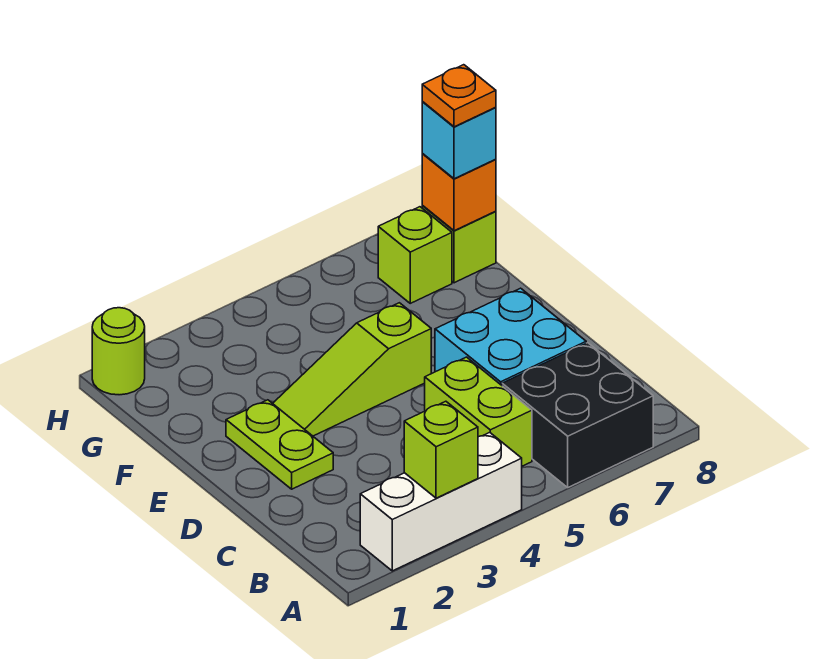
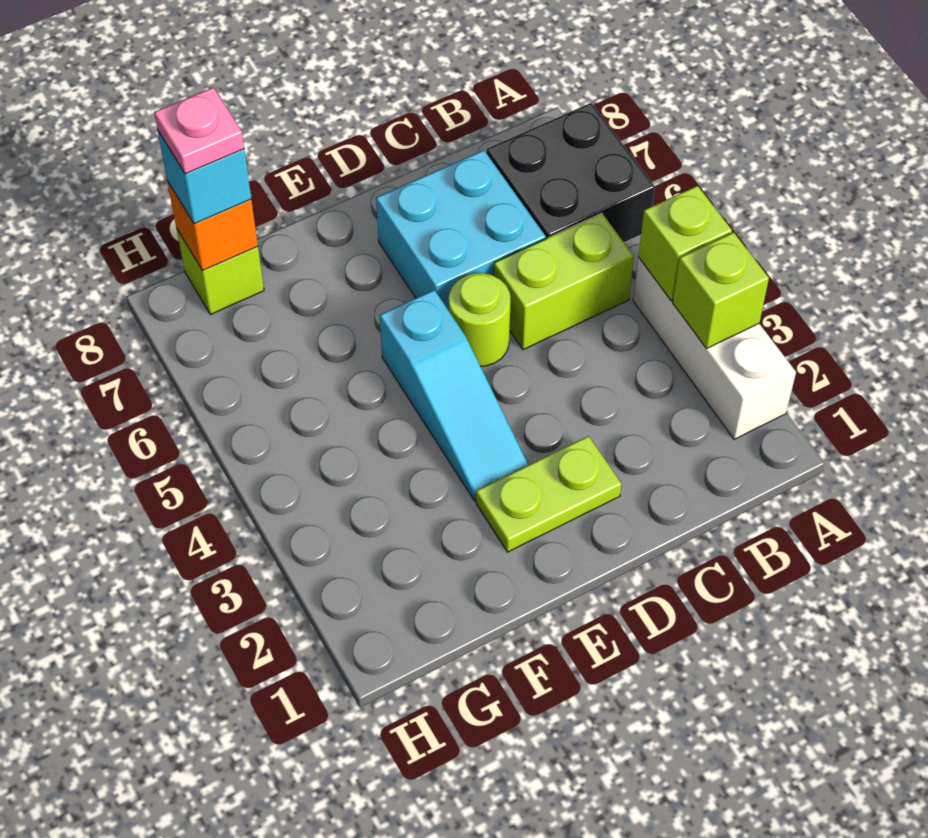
lime 1x3 slope [273,303,431,436] -> cyan 1x3 slope [380,290,528,501]
lime 1x1 brick [378,207,452,303] -> lime 1x1 brick moved to [638,186,732,301]
orange 1x1 plate [422,65,496,127] -> pink 1x1 plate [154,88,244,174]
lime 1x1 round brick [92,308,145,395] -> lime 1x1 round brick moved to [449,273,511,366]

